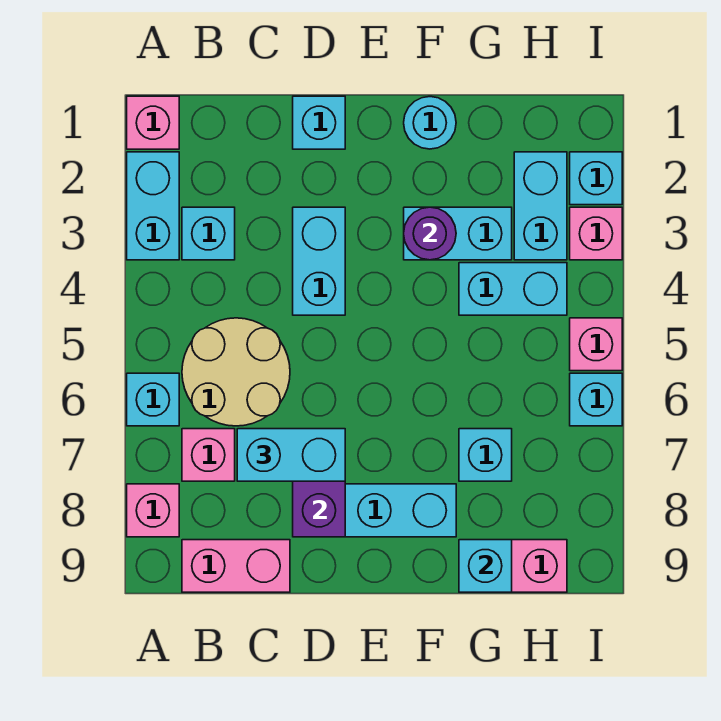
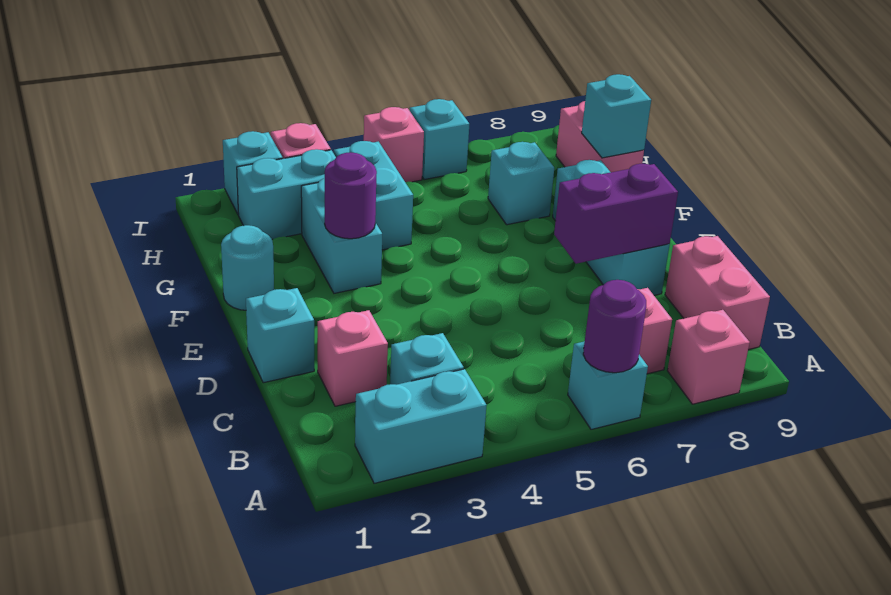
pink 1x1 brick [127,96,179,149] -> pink 1x1 brick moved to [317,310,388,406]
none -> purple 1x1 round brick [583,280,646,373]
tan 2x2 round brick [182,318,290,426] -> none
cyan 1x2 brick [237,429,345,481] -> none
cyan 1x2 brick [293,207,345,315] -> none

